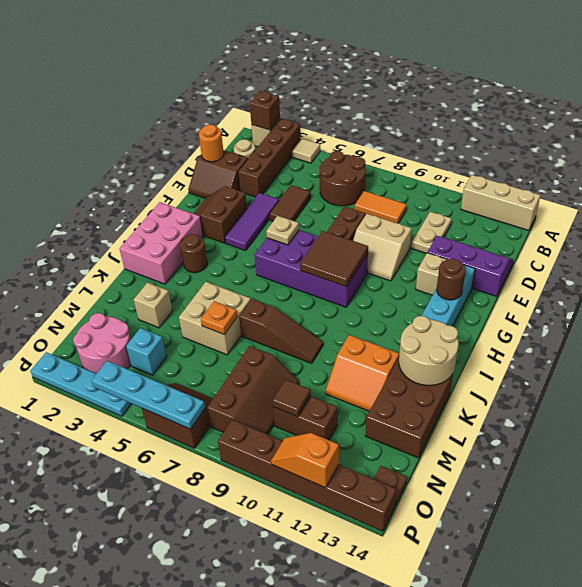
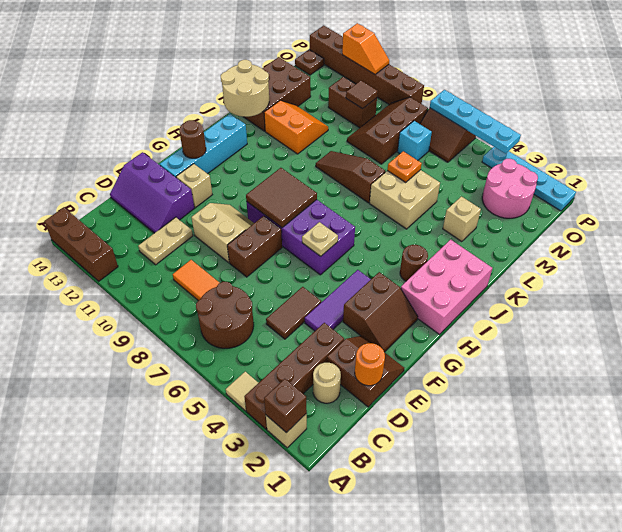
tan 1x3 brick [461,175,540,231] -> brown 1x3 brick [44,207,118,281]
cyan 1x1 brick [126,328,167,375] -> cyan 1x1 brick moved to [398,121,432,160]

